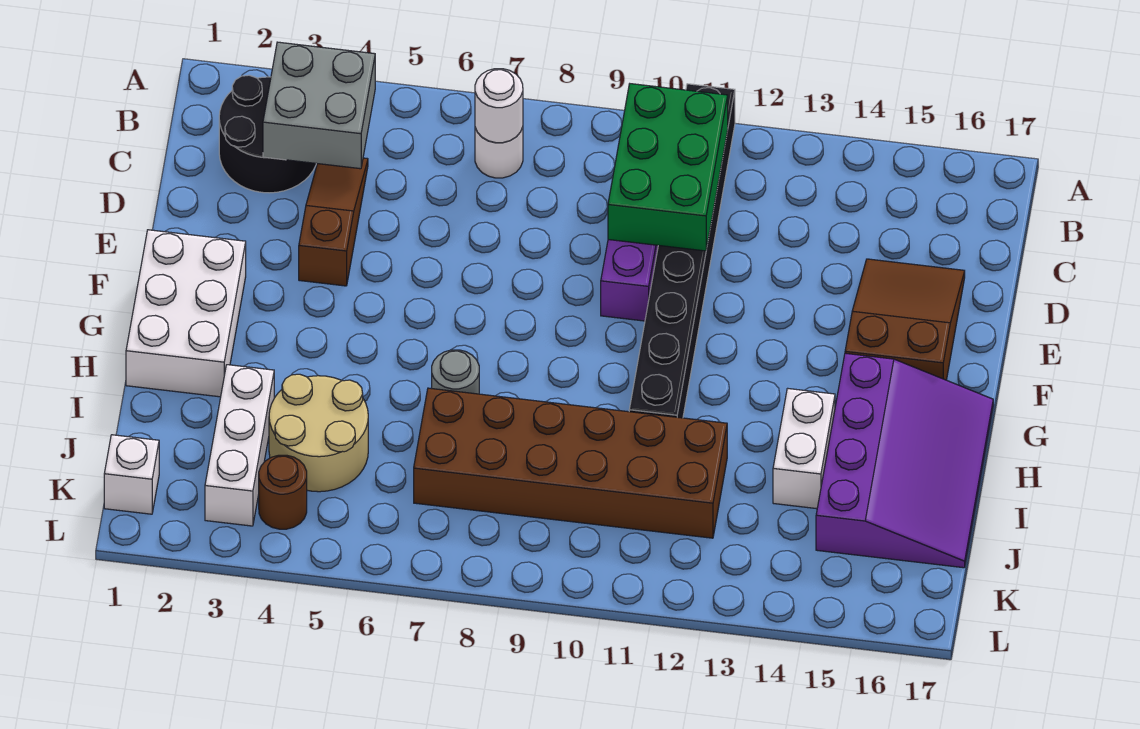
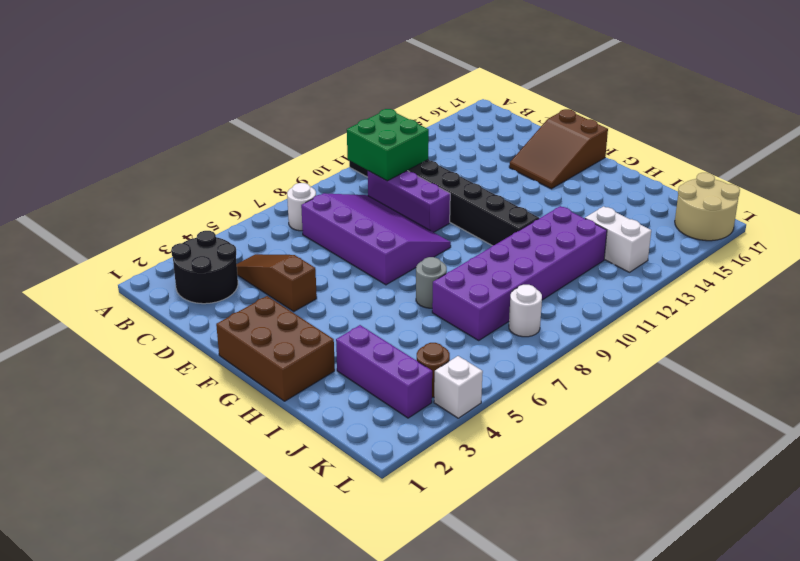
grey 2x2 brick [263,42,375,169] -> none
white 1x1 round brick [475,69,523,143] -> white 1x1 round brick moved to [509,285,542,337]
green 2x3 brick [608,84,728,251] -> green 2x2 brick [347,109,429,181]
brown 2x3 slope [845,259,965,380] -> brown 2x3 slope turned to [509,109,608,189]
white 2x3 brick [126,230,246,397] -> brown 2x3 brick [216,296,335,401]
purple 3x4 slope [816,353,993,568] -> purple 3x4 slope moved to [301,193,451,285]
white 1x2 brick [773,388,835,509] -> white 1x2 brick moved to [585,206,651,272]
white 1x3 brick [205,365,274,526] -> purple 1x3 brick [336,325,432,418]
tan 2x2 round brick [269,374,368,492] -> tan 2x2 round brick moved to [675,173,740,241]
brown 2x6 brick [414,388,727,538] -> purple 2x6 brick [432,206,607,340]
white 1x1 brick [104,435,159,514] -> white 1x1 brick moved to [434,356,483,418]

